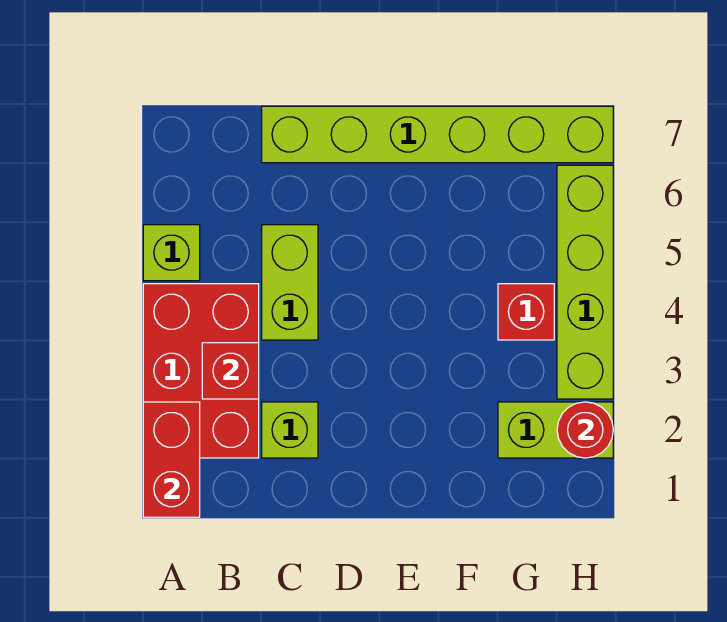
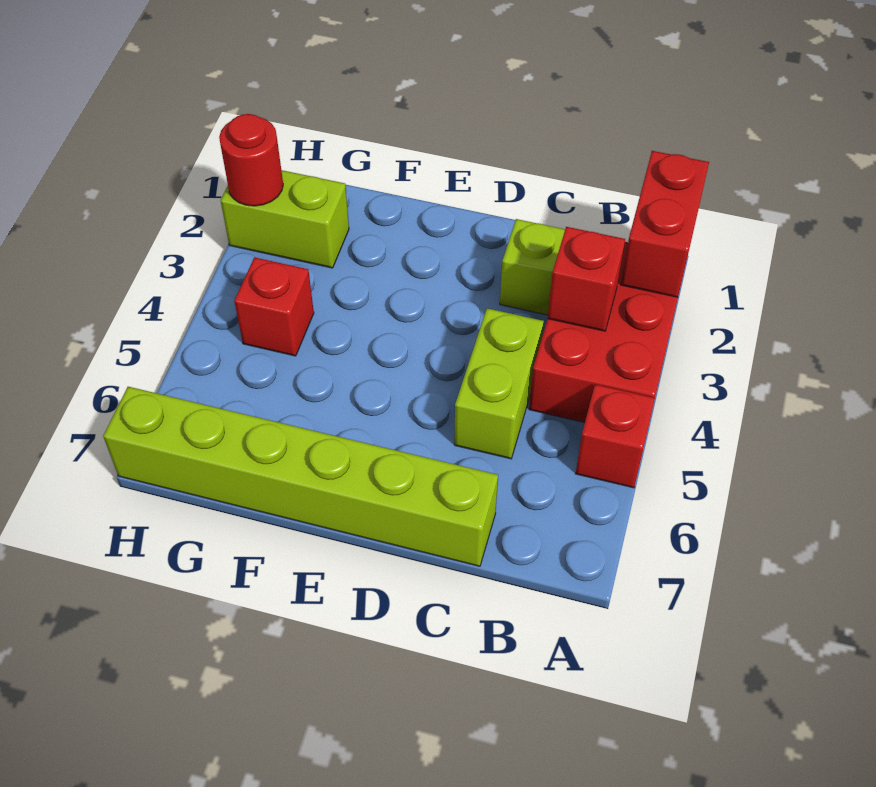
lime 1x1 brick [143,225,200,281] -> red 1x1 brick [575,384,655,488]
lime 1x4 brick [557,165,613,399] -> none

